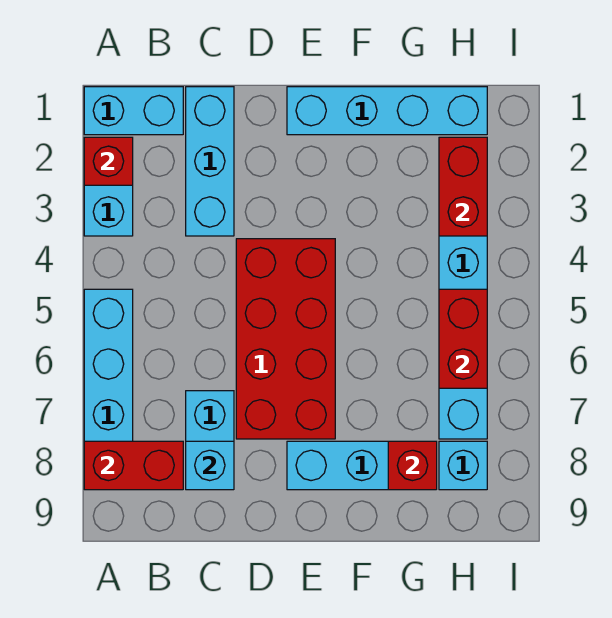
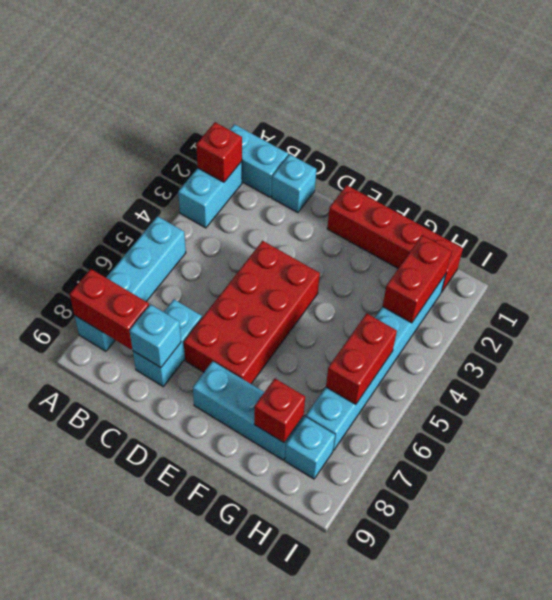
cyan 1x3 brick [186,87,234,236] -> cyan 1x1 brick [272,154,316,213]
cyan 1x4 brick [287,87,487,135] -> red 1x4 brick [327,185,463,292]

